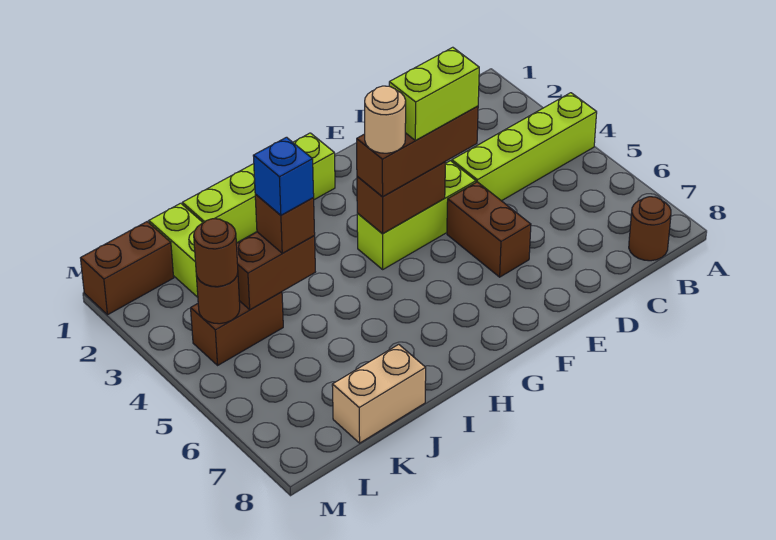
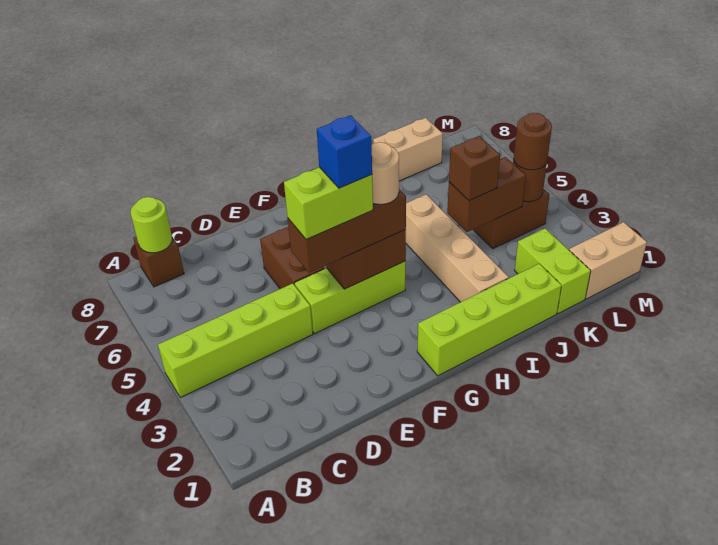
brown 1x1 round brick [629,197,671,261] -> brown 1x1 brick [133,236,184,287]
none -> lime 1x1 round brick [131,197,172,253]
none -> tan 1x4 brick [405,194,509,302]
blue 1x1 brick [253,137,314,215] -> blue 1x1 brick moved to [317,115,372,188]
brown 1x2 brick [81,222,174,315] -> tan 1x2 brick [569,222,647,299]

